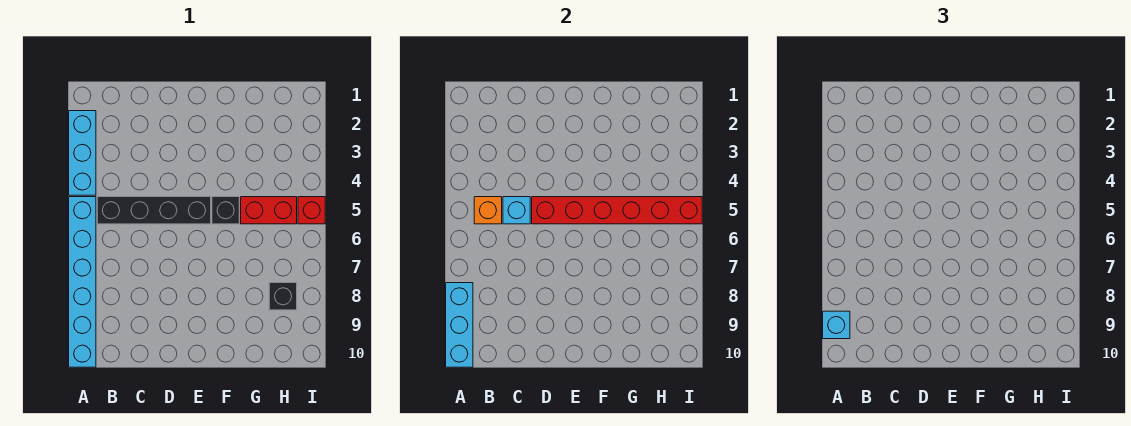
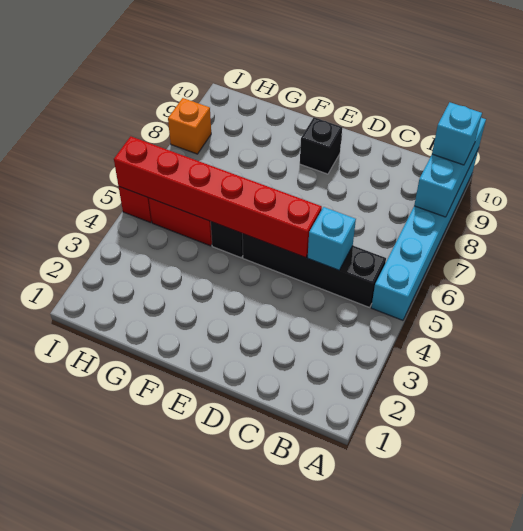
cyan 1x3 brick [69,111,96,195] -> none
orange 1x1 brick [474,197,502,224] -> orange 1x1 brick moved to [168,98,211,154]
black 1x1 brick [269,283,297,310] -> black 1x1 brick moved to [300,117,342,174]

